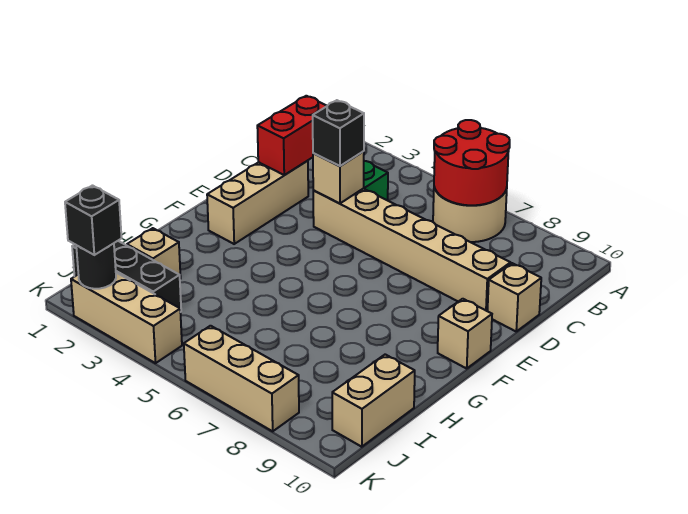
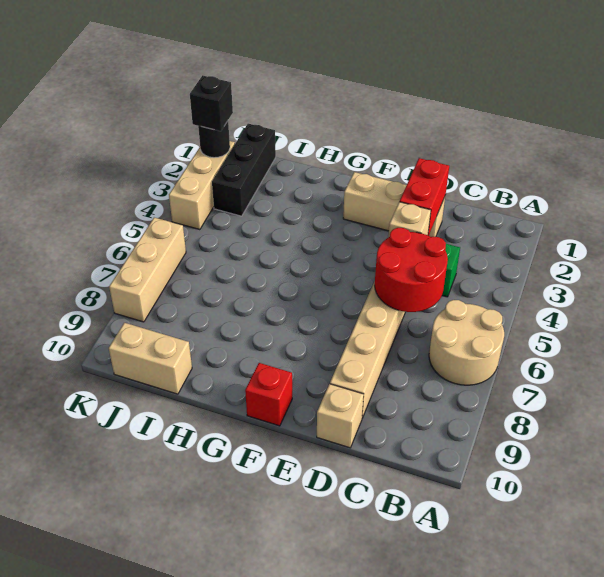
red 2x2 round brick [434,120,510,205] -> red 2x2 round brick moved to [375,228,448,312]
red 1x2 brick [257,96,326,175] -> red 1x2 brick turned to [400,158,449,236]
black 1x1 brick [313,100,364,166] -> none
tan 1x1 brick [438,299,492,368] -> red 1x1 brick [245,363,292,426]
tan 1x1 brick [127,228,181,279] -> none

